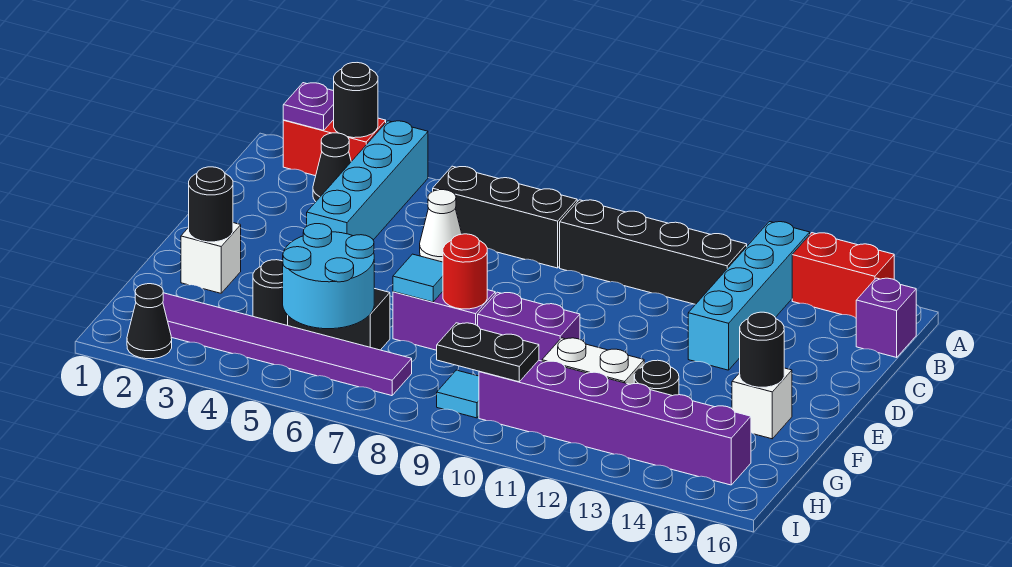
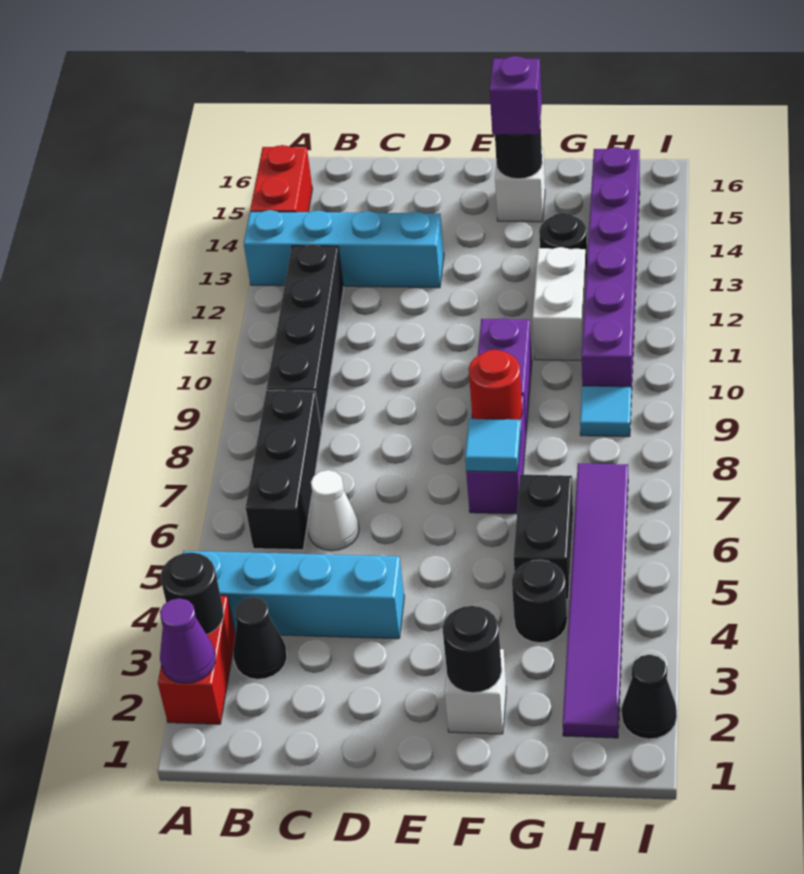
purple 1x1 plate [283,83,334,130] -> purple 1x1 cone [160,598,215,683]
purple 1x1 brick [856,278,916,357] -> purple 1x1 brick moved to [490,56,542,135]
cyan 2x2 round brick [283,224,374,329] -> none
black 1x2 plate [437,323,539,382] -> none

